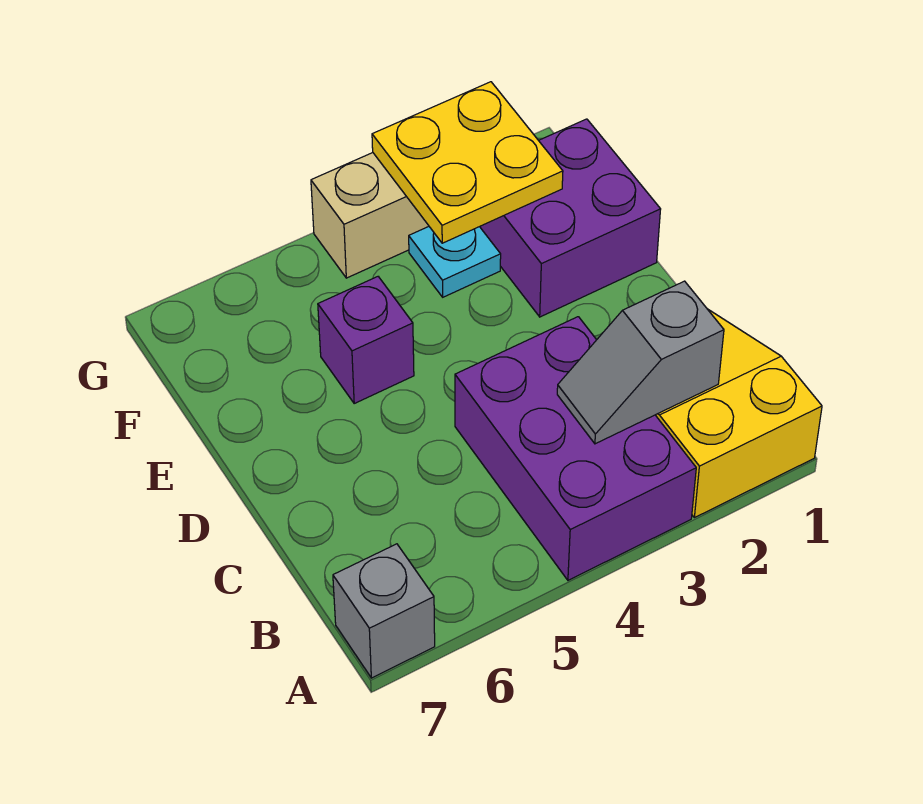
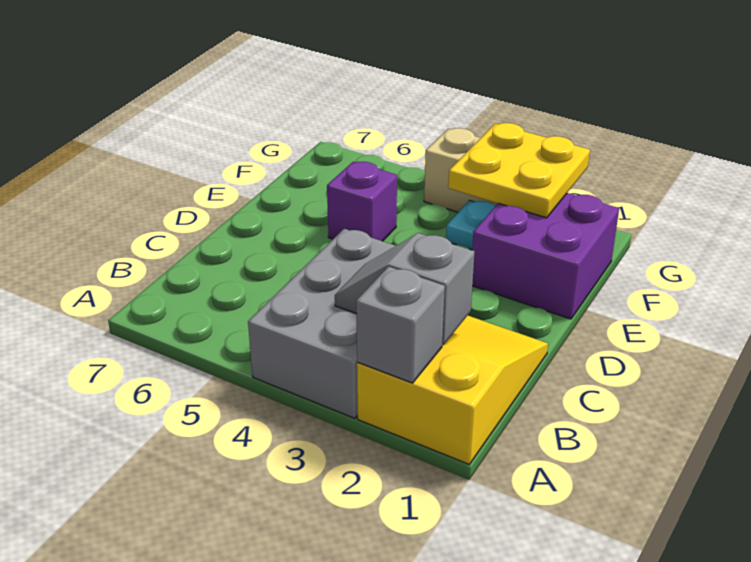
purple 2x3 brick [455,317,696,580] -> grey 2x3 brick [248,229,396,418]
grey 1x1 brick [333,544,435,678] -> grey 1x1 brick moved to [356,267,445,383]

